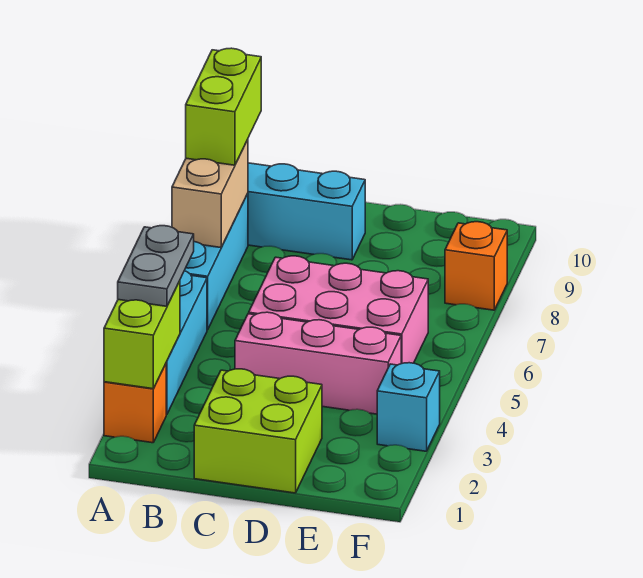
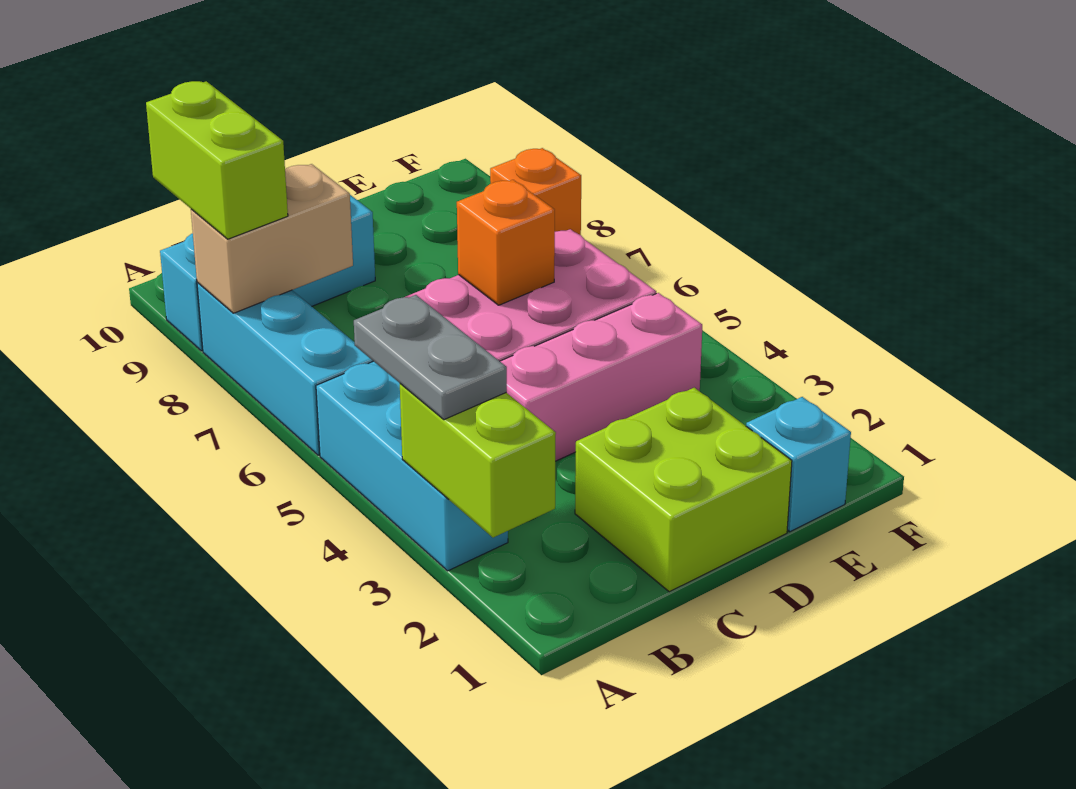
orange 1x1 brick [104,364,166,443] -> orange 1x1 brick moved to [457,180,555,305]
tan 1x2 brick [172,140,248,248] -> tan 1x2 brick turned to [191,164,353,313]
cyan 1x1 brick [377,363,440,451] -> cyan 1x1 brick moved to [746,397,851,532]

